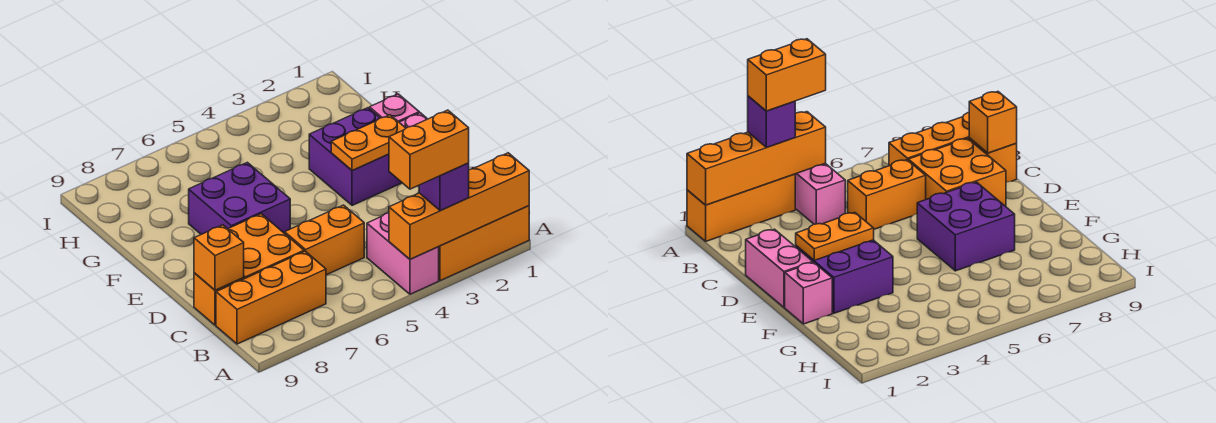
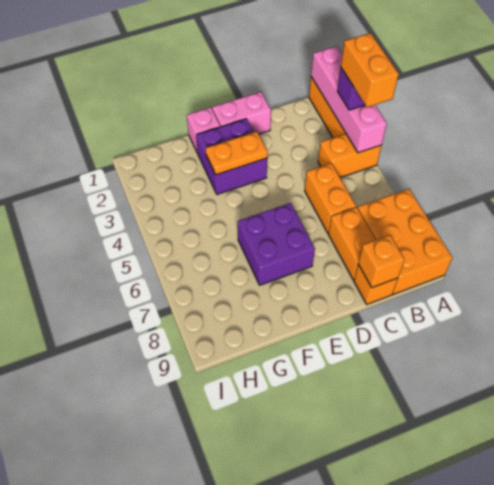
orange 1x4 brick [389,153,529,259] -> pink 1x4 brick [311,46,387,153]
pink 1x2 brick [367,213,439,294] -> orange 1x2 brick [318,134,382,178]
orange 1x3 brick [216,251,326,344] -> orange 2x3 brick [358,189,453,294]
orange 2x2 brick [228,214,304,279] -> orange 1x2 brick [328,207,376,280]
orange 1x2 plate [331,115,406,171] -> orange 1x2 plate turned to [206,132,268,175]

